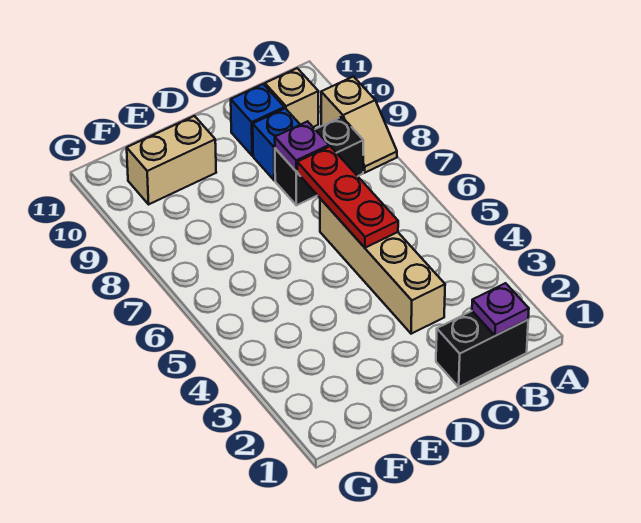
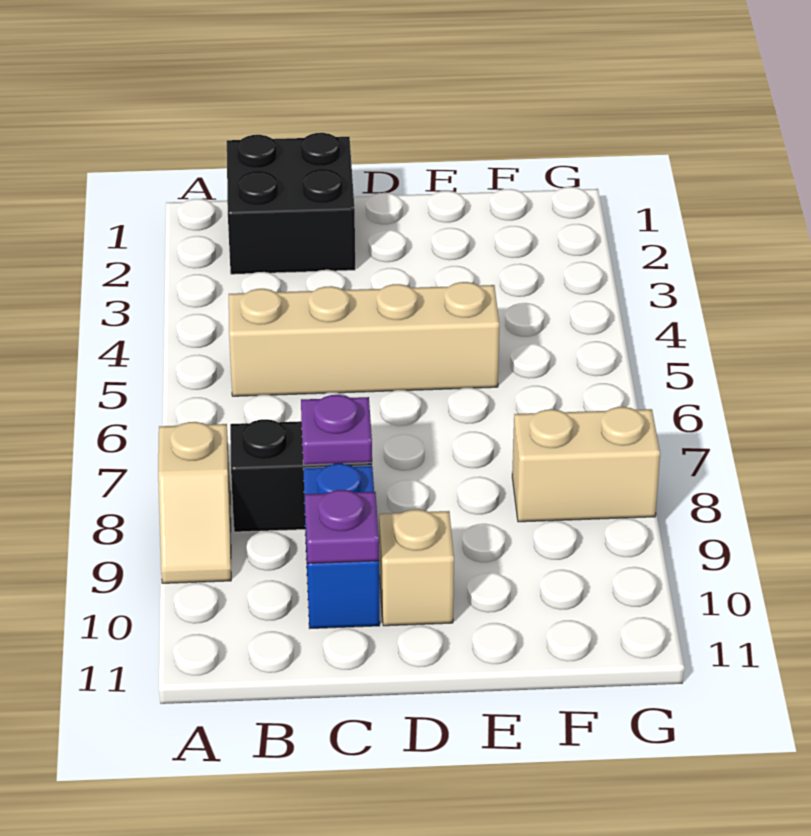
tan 1x2 slope [321,77,397,173] -> tan 1x2 slope turned to [158,422,231,583]
black 1x2 brick [436,311,528,387] -> black 2x2 brick [227,133,355,274]
purple 1x1 plate [472,283,529,336] -> purple 1x1 plate moved to [305,490,379,563]
tan 1x1 brick [265,68,318,127] -> tan 1x1 brick moved to [379,509,454,626]
tan 1x4 brick [320,199,445,334] -> tan 1x4 brick turned to [229,282,499,396]
red 1x3 plate [297,146,398,248] -> none
tan 1x2 brick [127,116,216,204] -> tan 1x2 brick moved to [512,407,660,522]

